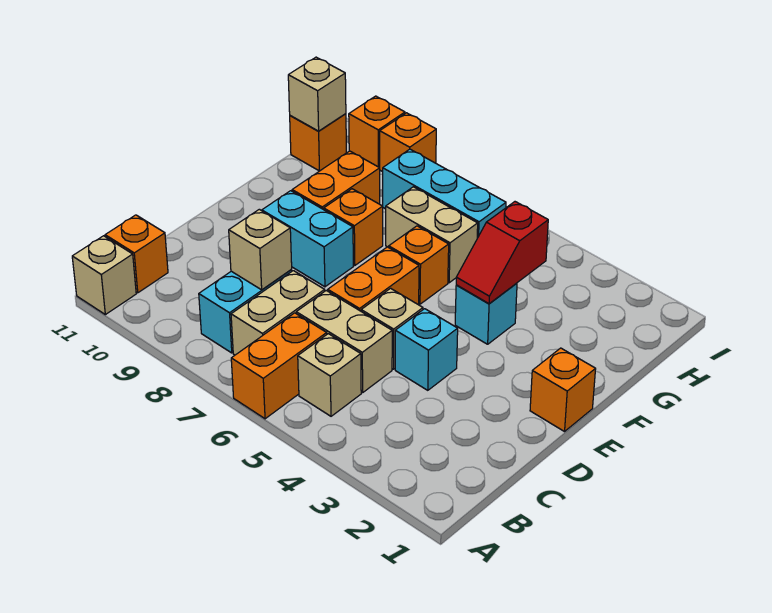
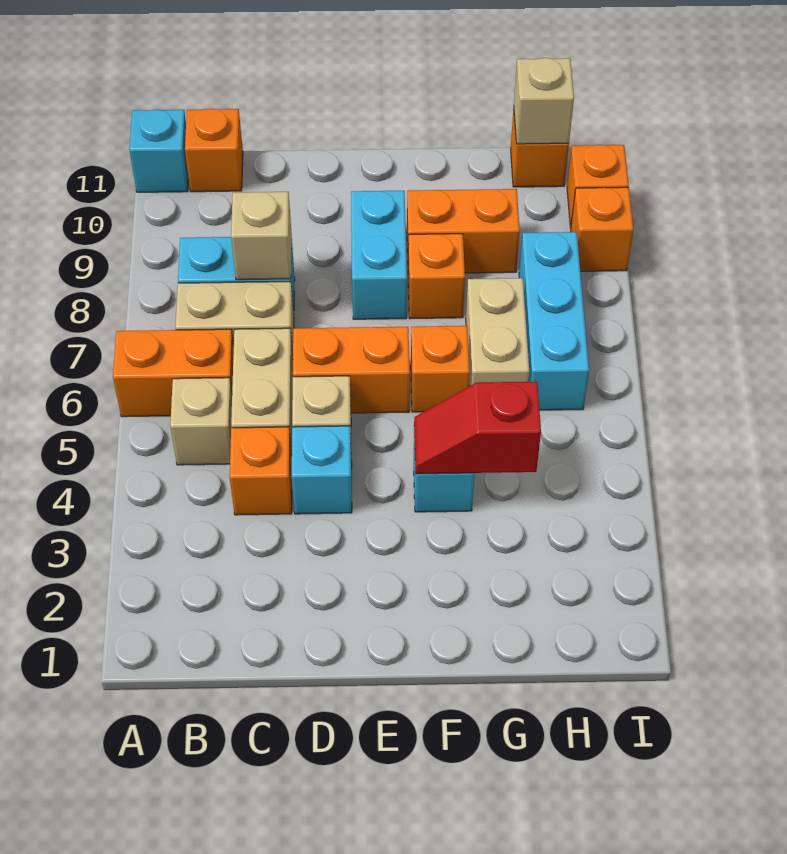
tan 1x1 brick [72,236,136,315] -> cyan 1x1 brick [129,109,189,192]
orange 1x1 brick [530,348,596,432] -> orange 1x1 brick moved to [230,427,292,515]

